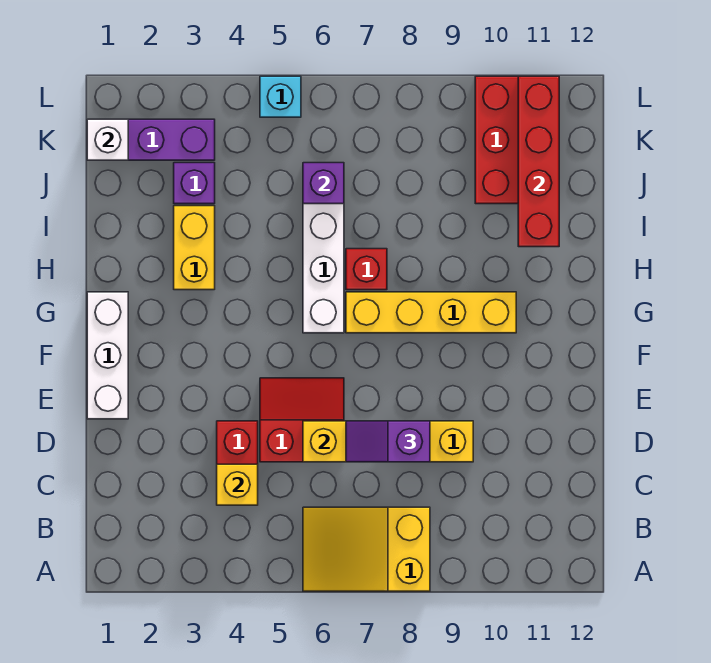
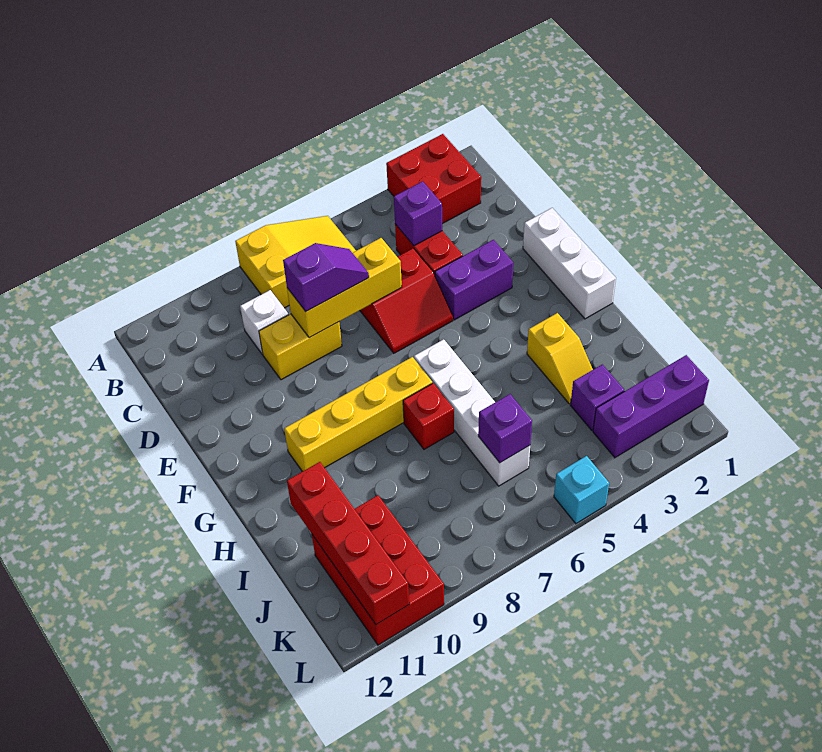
none -> red 2x2 brick [386,134,481,224]
yellow 1x1 brick [217,464,258,505] -> purple 1x1 brick [394,181,442,246]
none -> purple 1x2 brick [435,240,513,320]
yellow 1x2 brick [174,206,215,290] -> yellow 1x2 slope [527,313,593,404]
white 1x1 brick [87,119,128,160] -> white 1x1 brick moved to [240,290,288,354]

